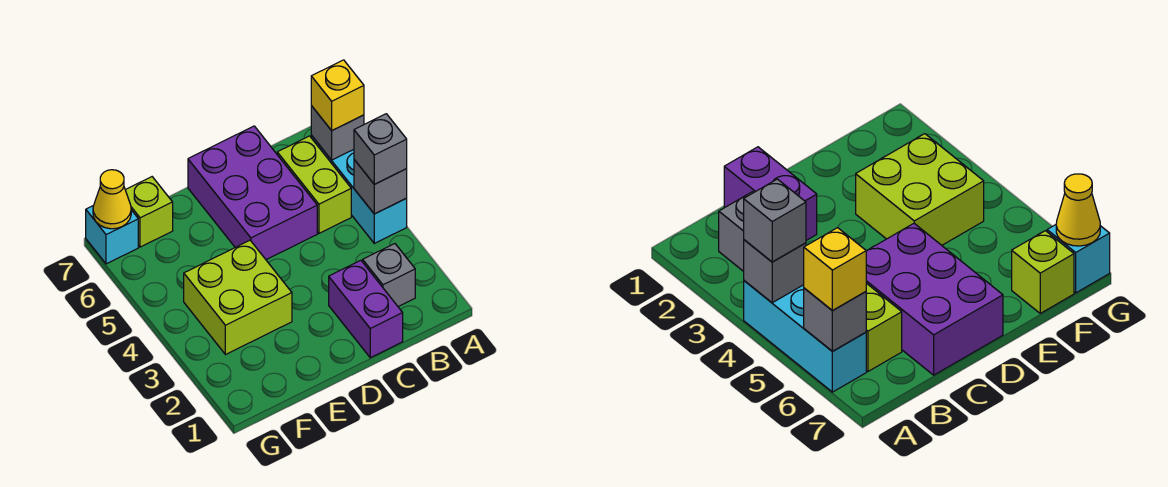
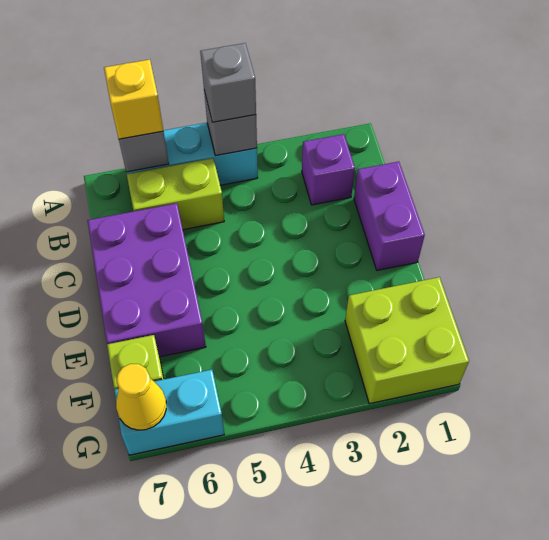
grey 1x1 brick [363,244,415,307] -> purple 1x1 brick [302,134,355,205]
purple 1x2 brick [329,260,403,358] -> purple 1x2 brick turned to [354,162,425,270]
purple 2x3 brick [188,126,317,260] -> purple 2x3 brick turned to [87,203,206,357]
lime 2x2 brick [184,240,292,355] -> lime 2x2 brick moved to [345,277,469,404]
cyan 1x1 brick [86,205,138,264] -> cyan 1x2 brick [114,370,224,455]

